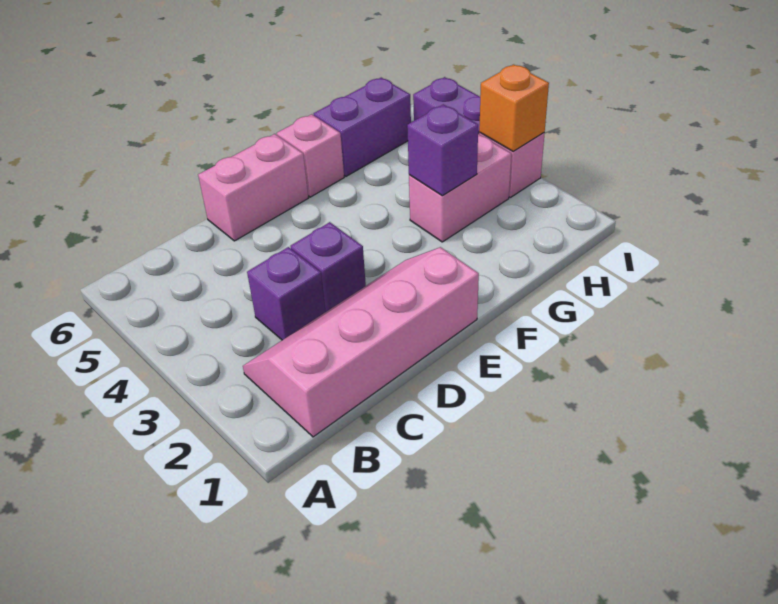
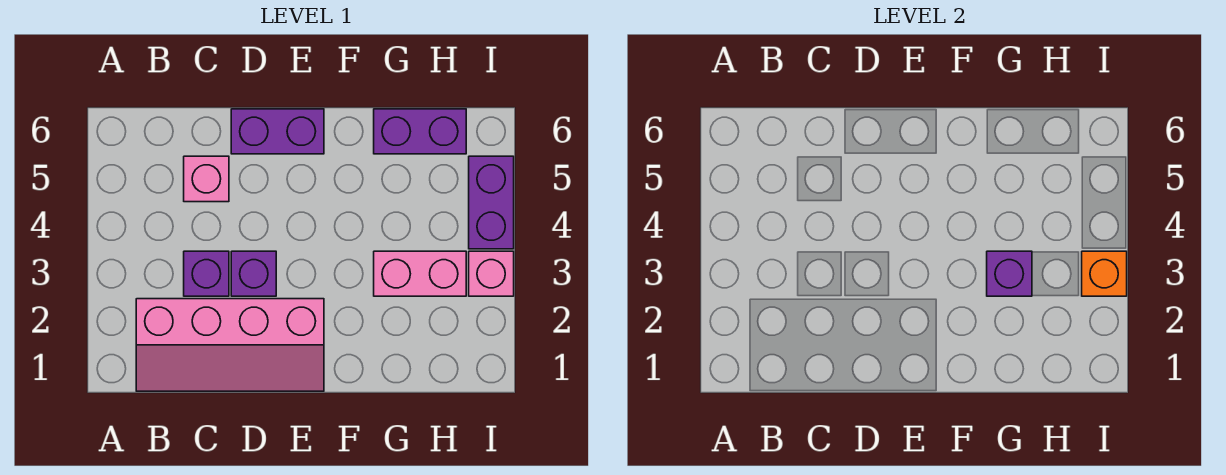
pink 2x4 slope [243,247,479,437] -> pink 2x4 slope turned to [136,299,324,391]
pink 1x2 brick [198,134,308,241] -> purple 1x2 brick [231,109,324,154]
pink 1x1 brick [277,114,344,197] -> pink 1x1 brick moved to [184,156,229,202]

